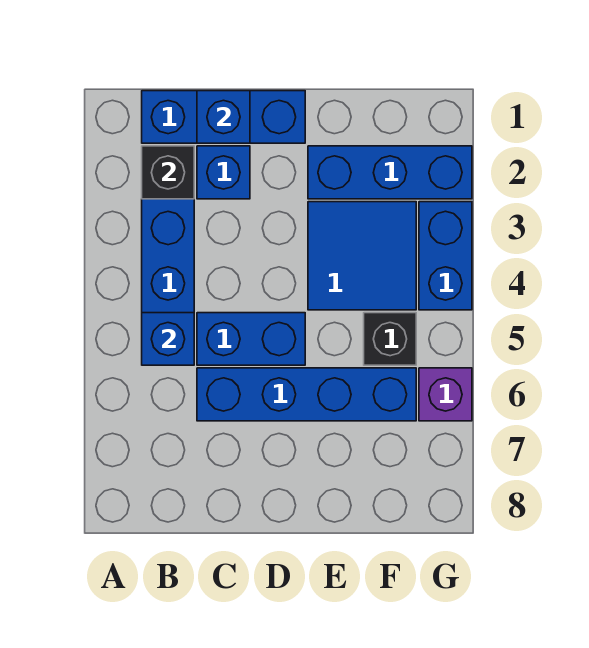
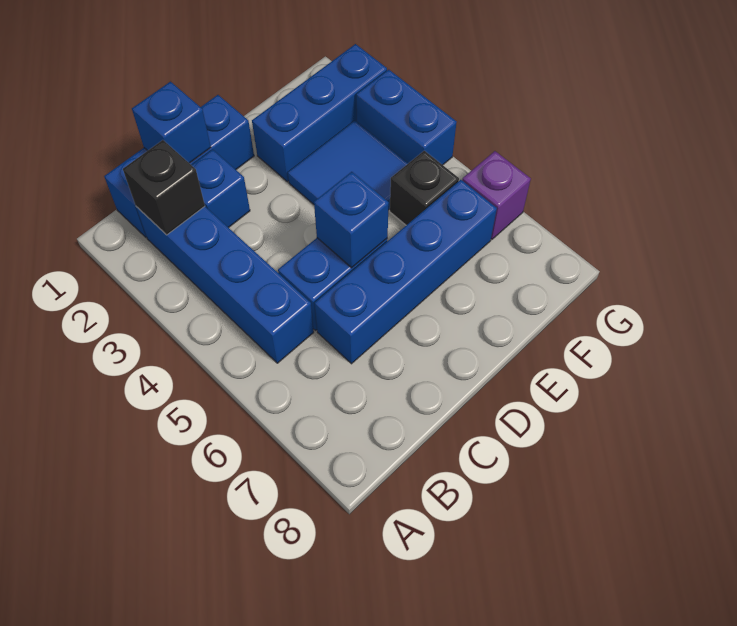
blue 1x1 brick [142,313,194,365] -> blue 1x1 brick moved to [314,172,389,268]

